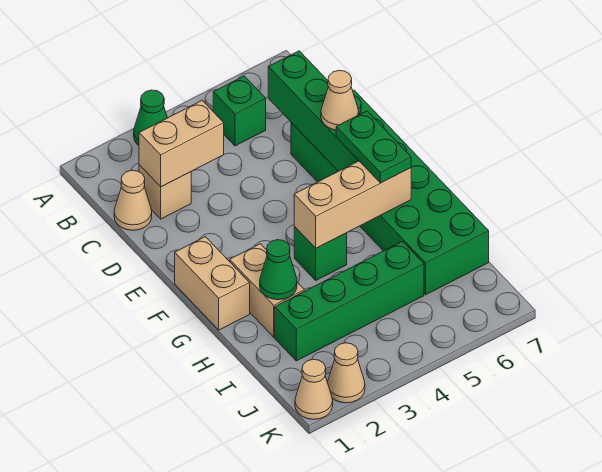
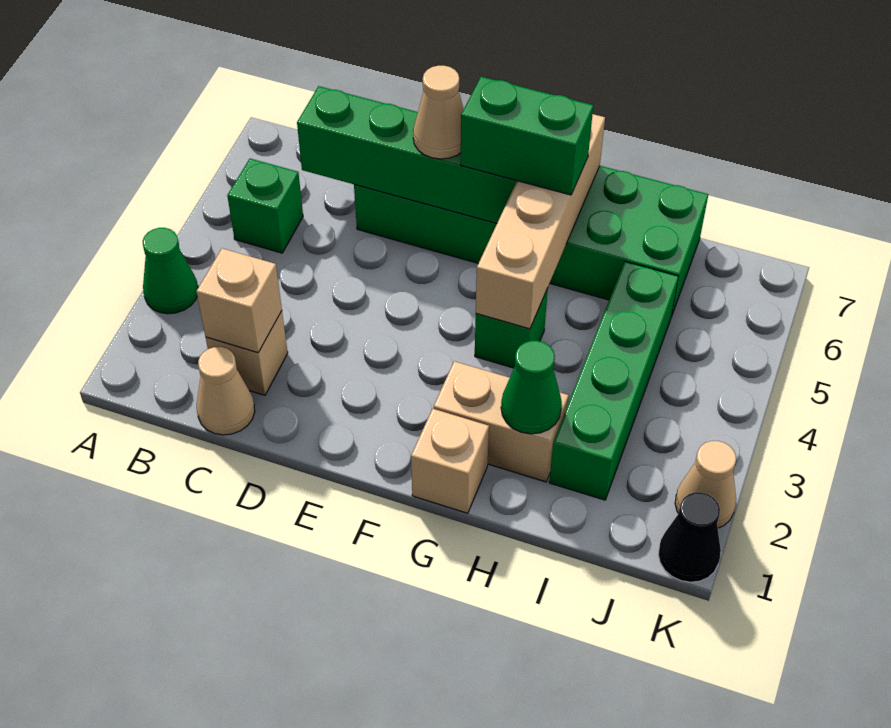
tan 1x2 brick [139,101,224,187] -> tan 1x1 brick [196,248,282,353]
tan 1x2 brick [175,237,250,330] -> tan 1x1 brick [411,409,489,513]
green 1x2 plate [336,111,411,183] -> green 1x2 brick [461,77,593,195]
tan 1x3 brick [294,161,411,248] -> tan 1x4 brick [476,114,605,329]
tan 1x1 cone [295,359,333,419] -> black 1x1 cone [658,492,721,582]

